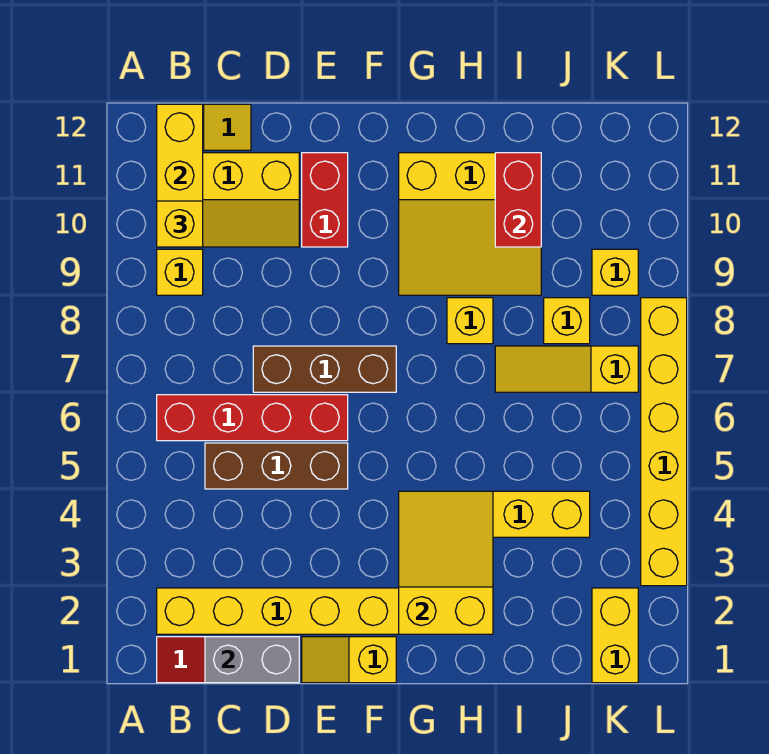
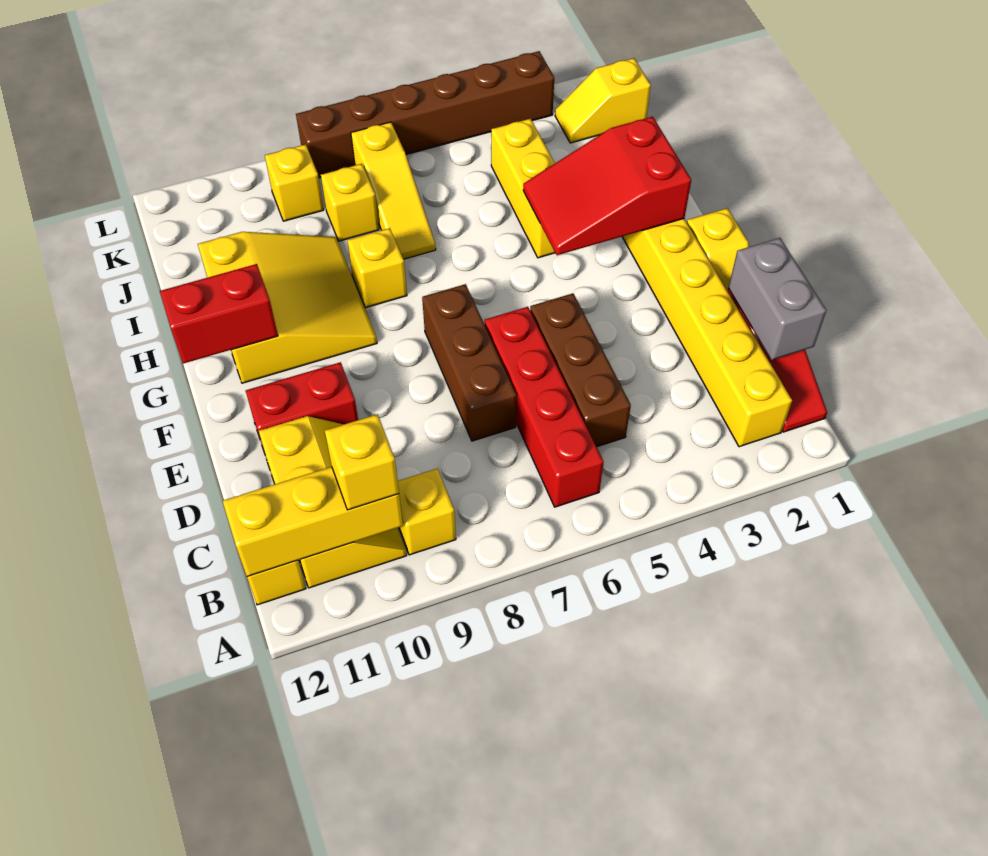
yellow 2x3 slope [399,491,493,634] -> red 2x3 slope [523,117,691,255]
red 1x2 brick [495,153,541,247] -> red 1x2 brick moved to [160,264,278,364]
yellow 1x2 brick [592,588,638,683] -> yellow 1x2 slope [555,58,651,143]
yellow 1x6 brick [641,298,687,586] -> brown 1x6 brick [296,51,554,178]

